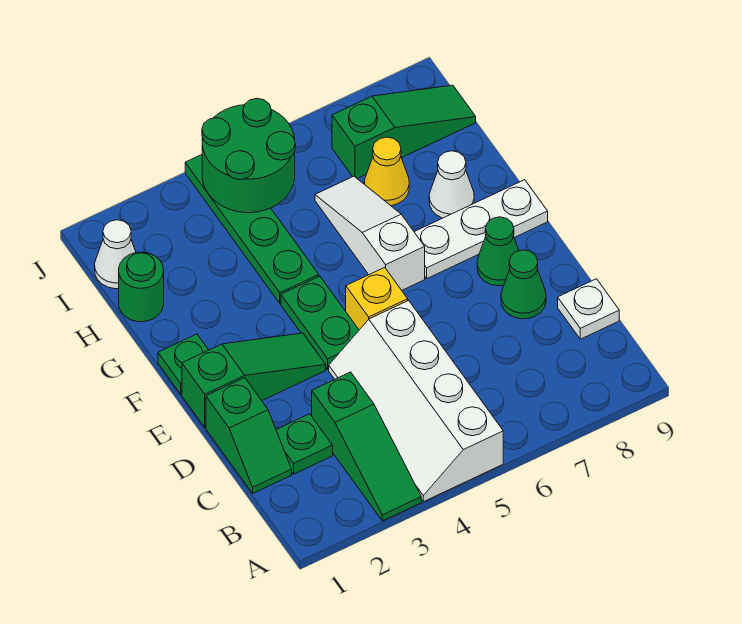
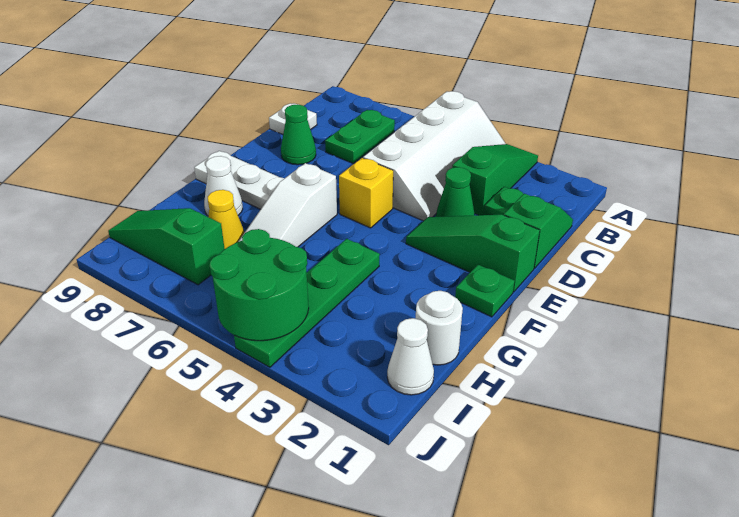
green 1x2 plate [281,276,359,369] -> green 1x2 plate moved to [325,110,395,163]
green 1x1 cone [477,217,519,286] -> green 1x1 cone moved to [436,167,475,217]
green 1x1 round brick [119,252,164,322] -> white 1x1 round brick [416,291,463,365]

